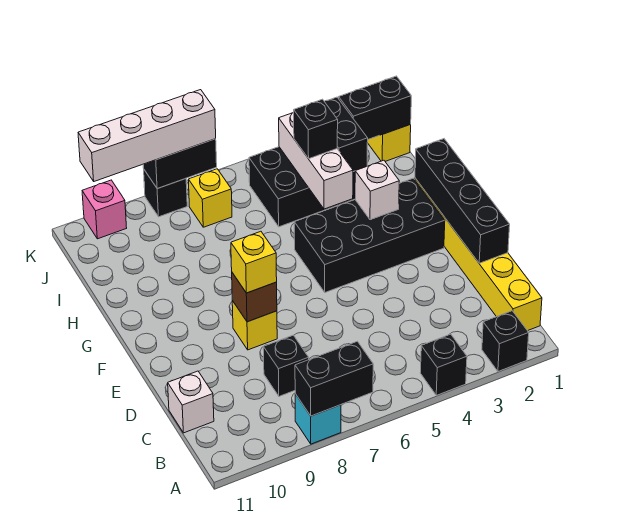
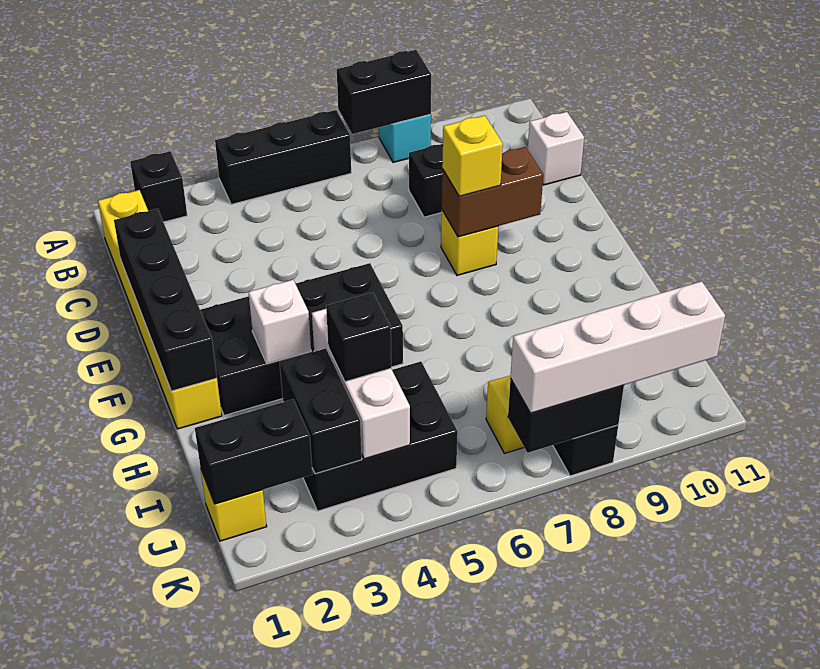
black 1x1 brick [420,334,467,395] -> black 1x3 brick [215,110,351,204]
brown 1x1 brick [232,273,277,322] -> brown 1x2 brick [442,147,543,237]
pink 1x1 brick [82,180,127,239] -> none

